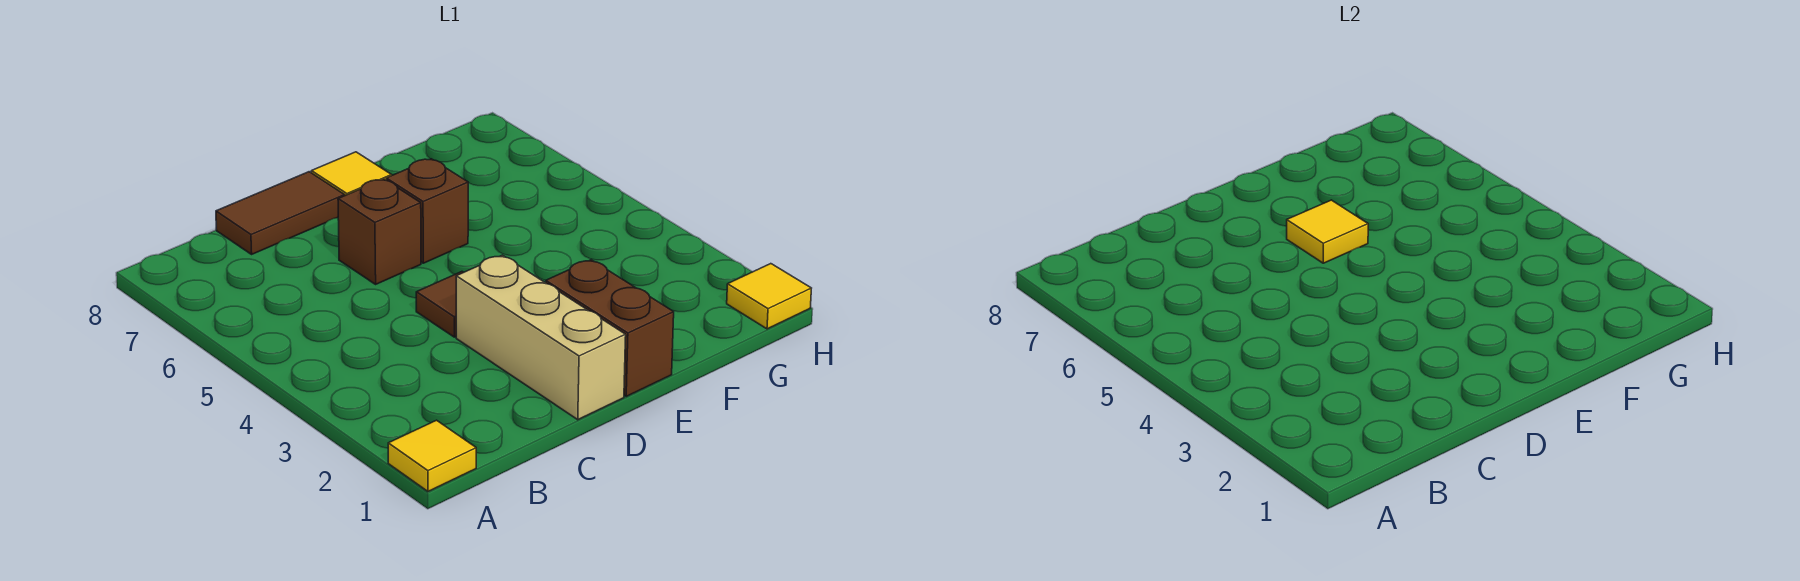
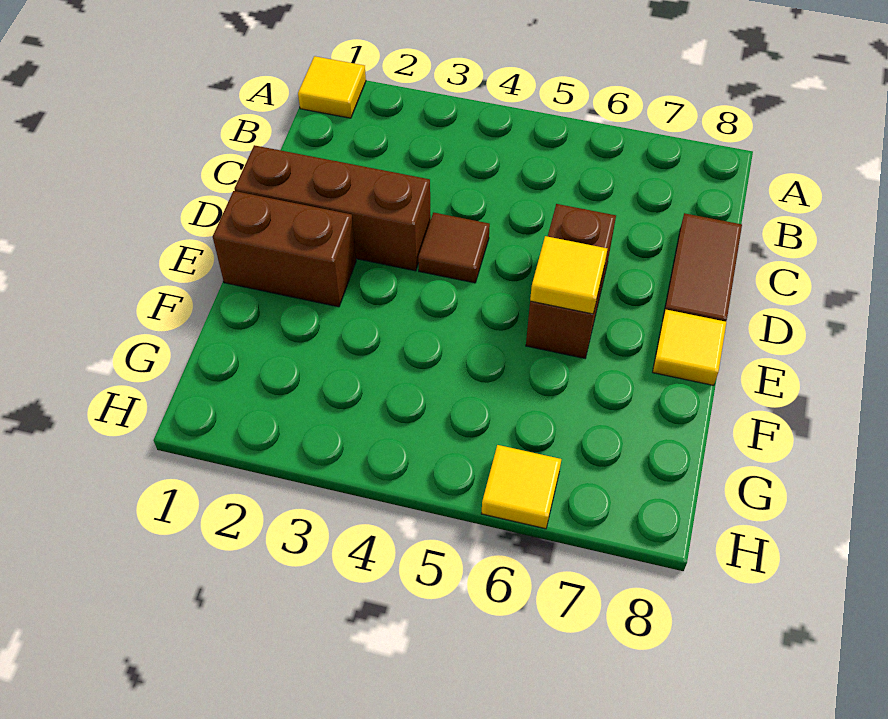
tan 1x3 brick [456,255,626,420] -> brown 1x3 brick [235,145,431,271]
yellow 1x1 tile [727,264,811,329] -> yellow 1x1 tile moved to [481,445,561,529]

